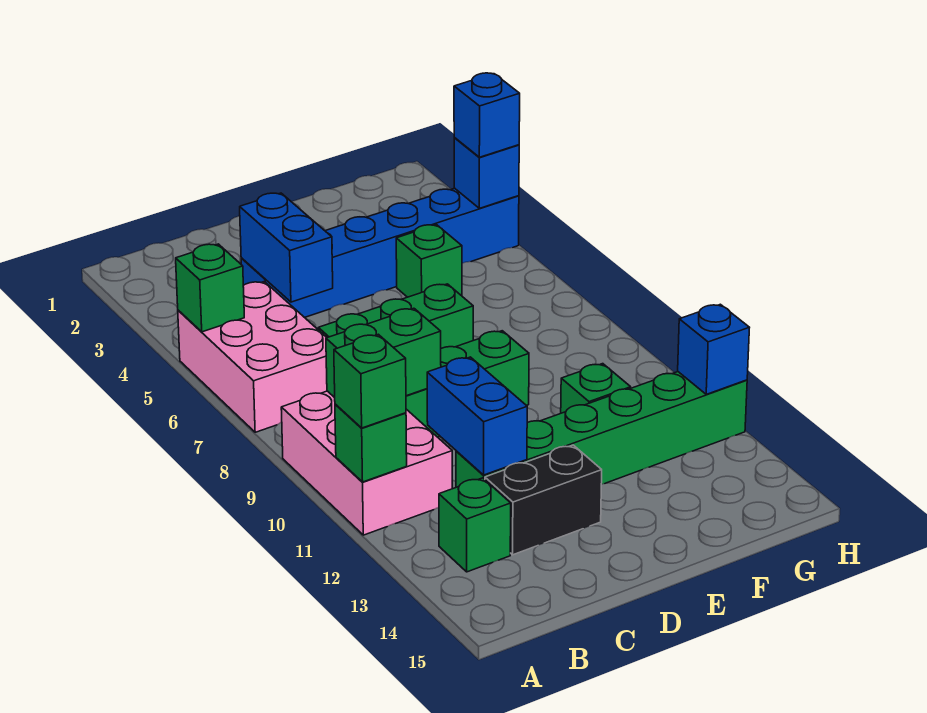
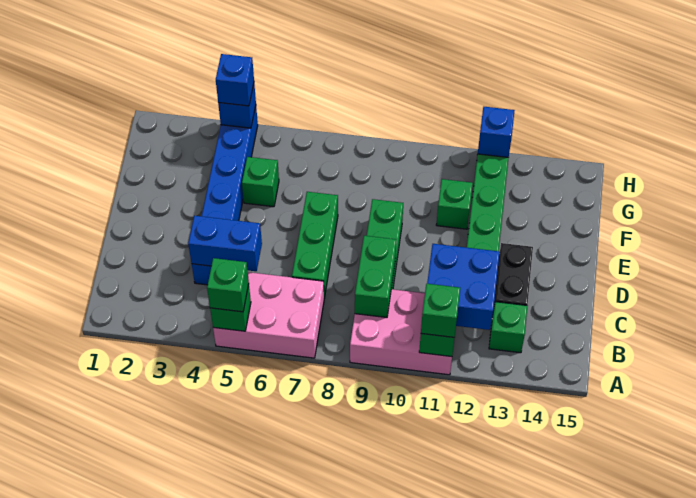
none -> green 1x1 brick [207,258,249,312]
blue 1x2 brick [427,357,527,475] -> blue 2x2 brick [427,244,500,330]

